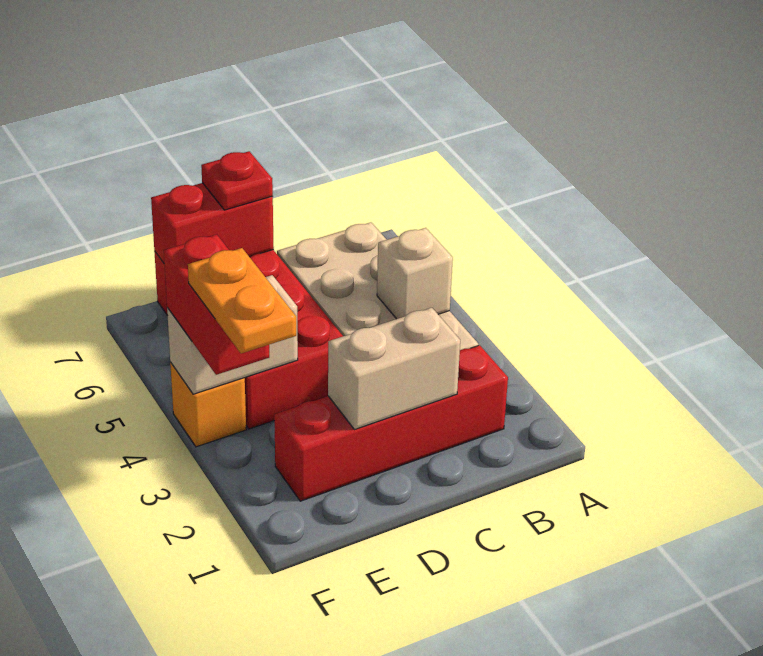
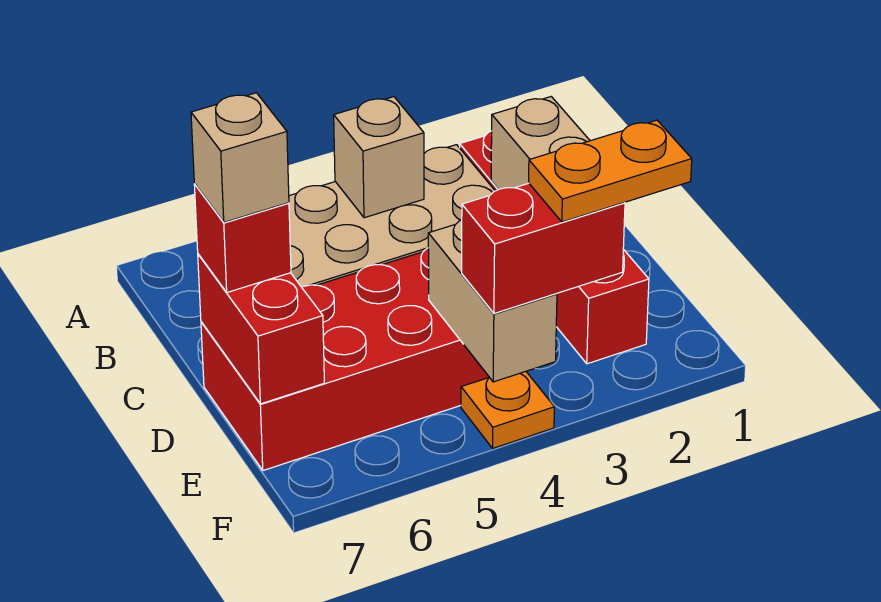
red 1x1 plate [201,151,273,210] -> red 1x1 brick [194,184,291,292]
none -> tan 1x1 brick [191,93,289,222]
orange 1x1 brick [170,362,246,447] -> orange 1x1 plate [461,371,554,449]

